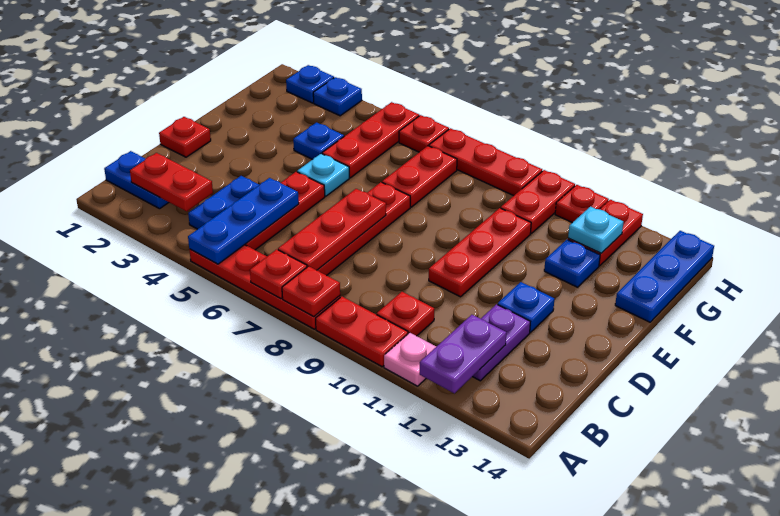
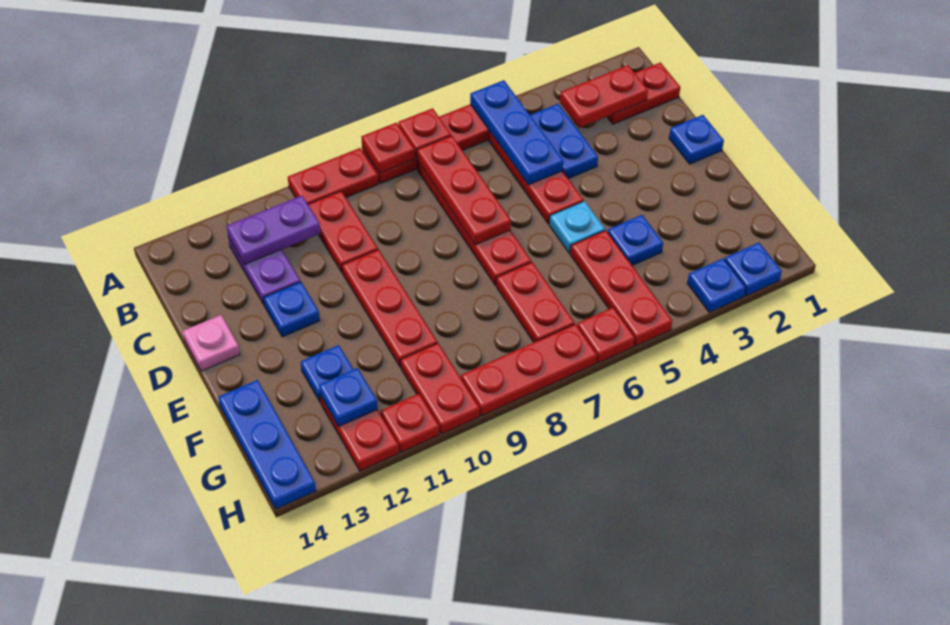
pink 1x1 plate [384,333,436,386] -> pink 1x1 plate moved to [183,315,240,371]
purple 1x2 plate [420,315,506,394] -> purple 1x2 plate turned to [226,196,321,264]
blue 1x2 plate [104,151,169,209] -> red 1x2 plate [607,62,680,124]
red 1x1 plate [377,292,434,336] -> red 1x2 plate [308,191,378,273]
red 1x1 plate [159,117,211,157] -> blue 1x1 plate [669,115,724,164]
cyan 1x1 plate [568,206,623,253] -> blue 1x1 plate [319,368,378,426]

